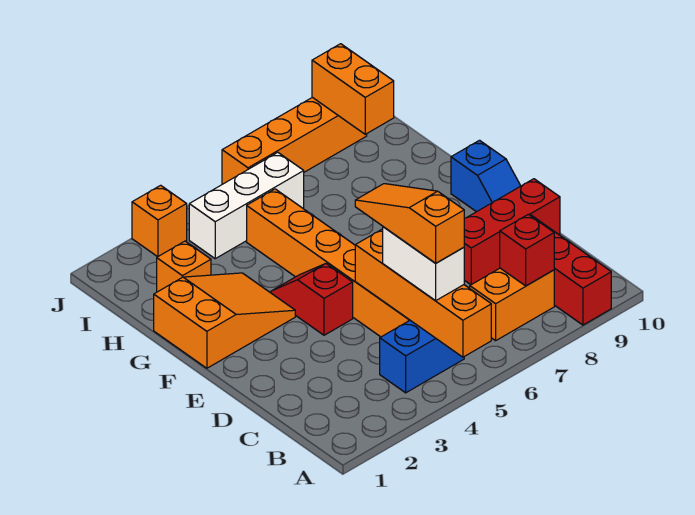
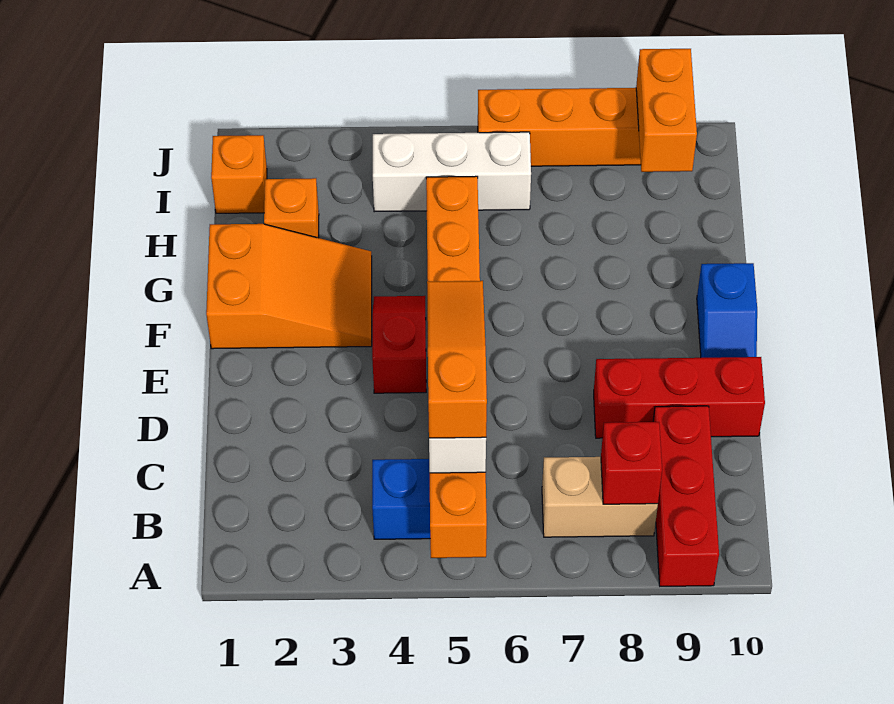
orange 1x2 brick [470,268,554,341] -> tan 1x2 brick [542,457,658,537]
orange 1x1 brick [132,185,187,257] -> orange 1x1 brick moved to [211,135,267,213]

